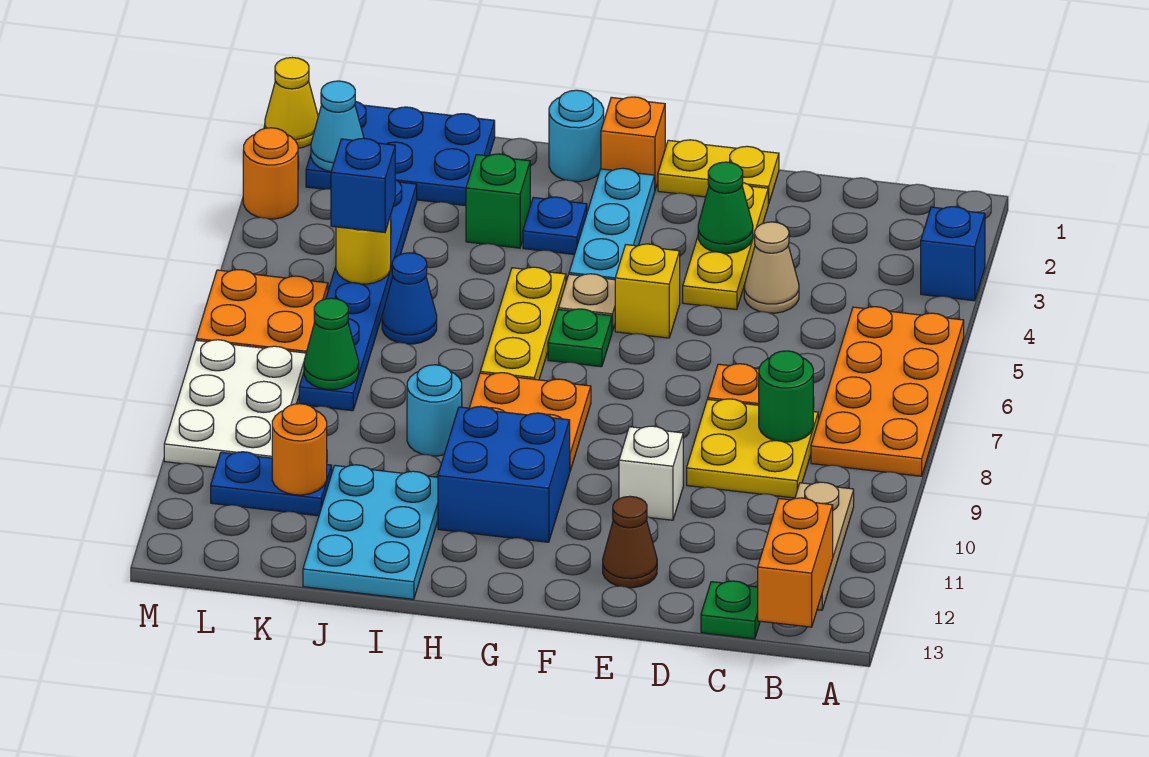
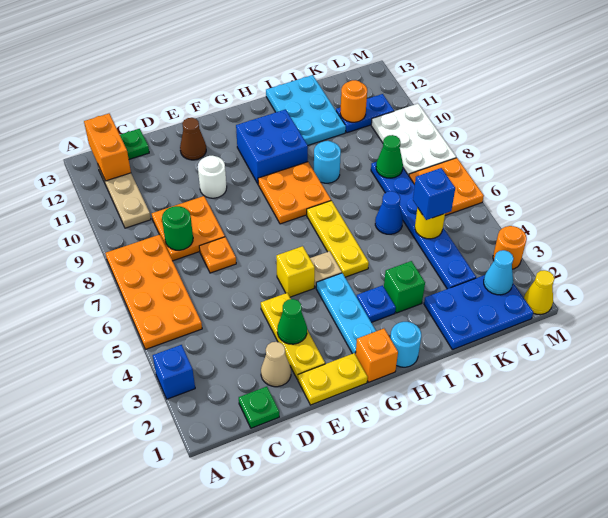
yellow 2x2 plate [687,399,818,498] -> orange 2x2 plate [152,196,225,261]
tan 1x1 cone [744,222,799,313] -> tan 1x1 cone moved to [261,342,291,387]
white 1x1 brick [619,426,683,520] -> white 1x1 round brick [198,156,227,198]
green 1x1 plate [548,309,612,367] -> green 1x1 plate moved to [239,387,279,428]

